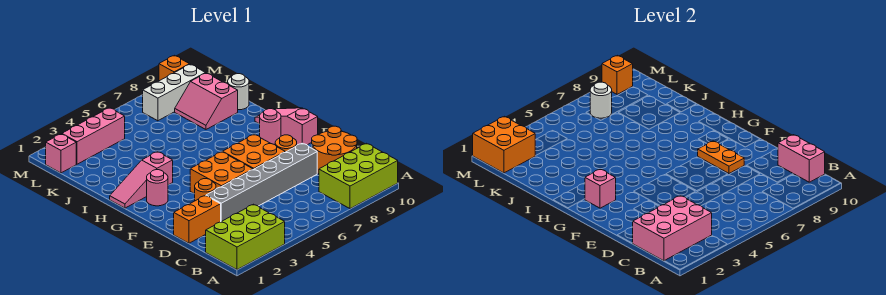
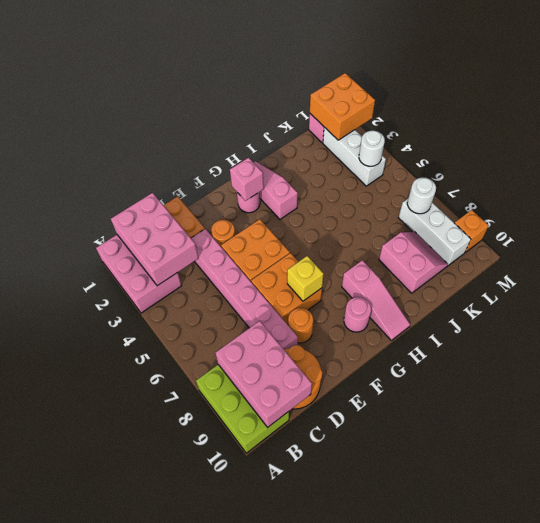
lime 2x3 brick [206,204,285,270] -> pink 2x3 brick [96,235,182,313]
pink 1x2 brick [778,135,825,182] -> pink 2x3 brick [215,321,312,427]
grey 1x6 brick [206,143,317,221] -> pink 1x6 brick [191,229,298,350]
orange 1x2 plate [698,141,744,173] -> none
none -> yellow 1x1 brick [287,256,323,301]
pink 1x3 slope [255,108,318,145] -> pink 1x3 slope turned to [342,260,410,340]
pink 2x2 slope [175,73,238,129] -> pink 2x2 slope turned to [379,232,448,293]
white 1x1 round brick [228,74,249,110] -> white 1x1 round brick moved to [359,131,385,166]
pink 1x3 brick [62,108,125,164] -> white 1x3 brick [323,127,386,186]
orange 1x1 brick [602,55,633,94] -> none

